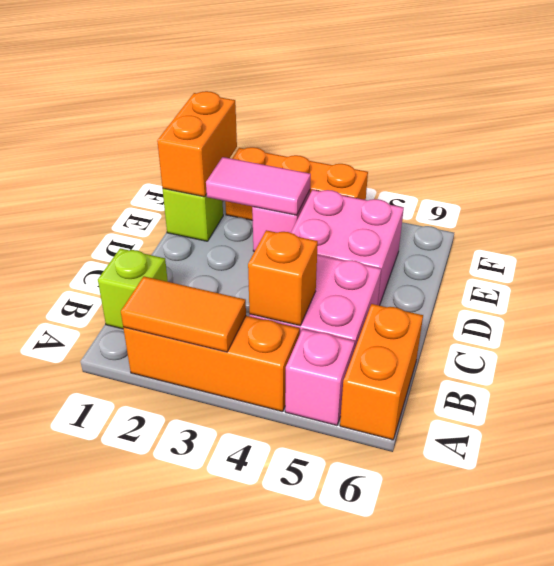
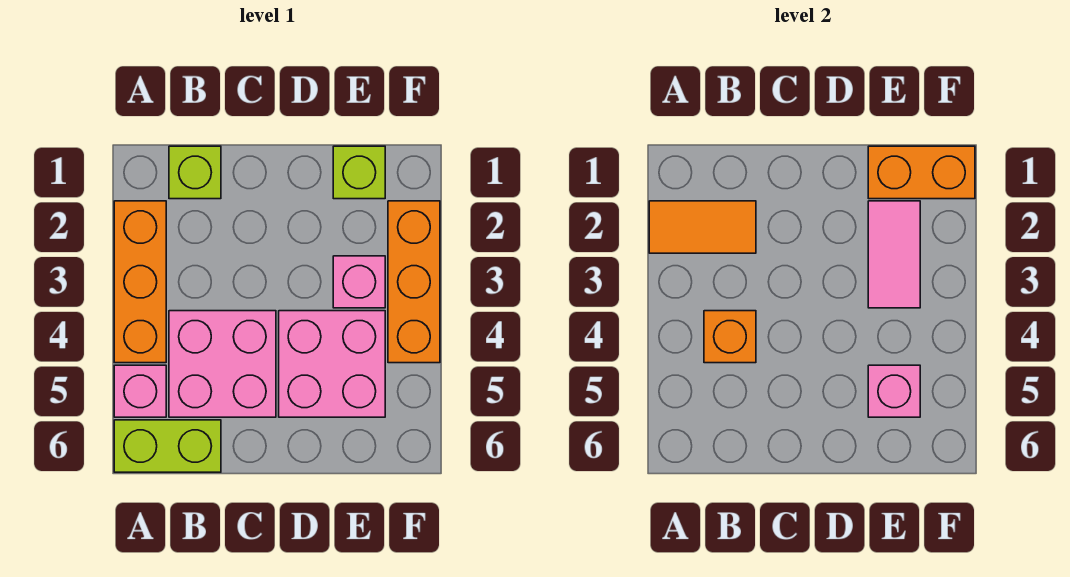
orange 1x2 tile [121,276,246,352] -> orange 1x2 tile turned to [649,201,756,253]
orange 1x2 brick [340,304,423,440] -> lime 1x2 brick [114,420,221,472]
none -> pink 1x1 brick [868,365,920,417]

